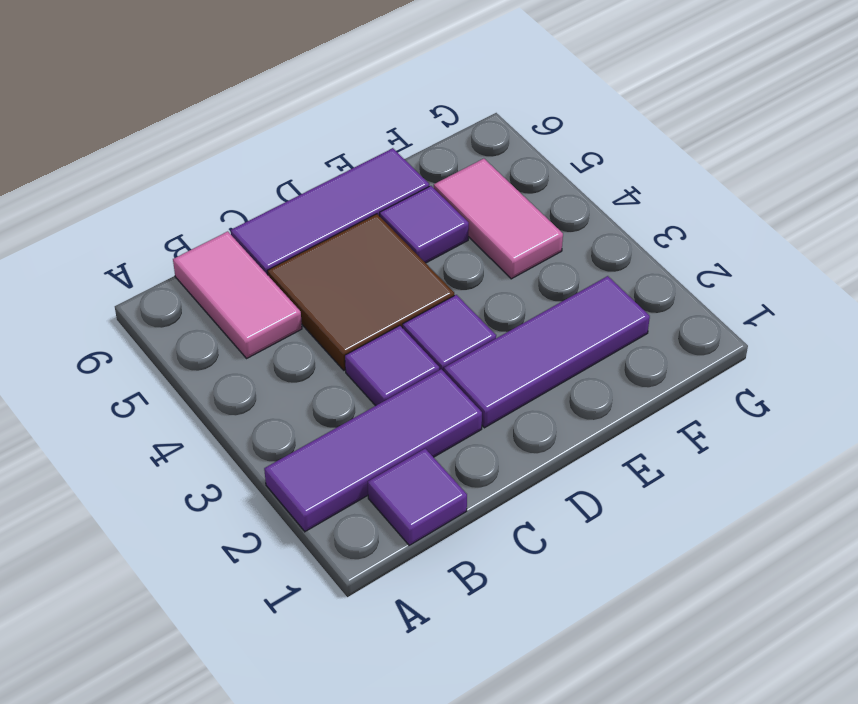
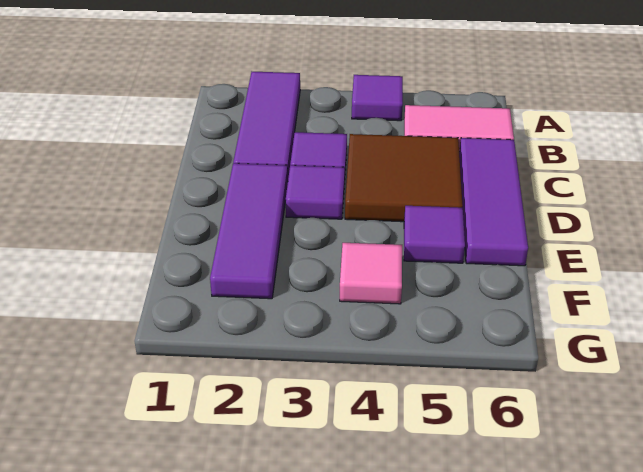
purple 1x1 tile [368,449,467,545] -> purple 1x1 tile moved to [352,75,403,121]
pink 1x2 tile [434,159,563,279] -> pink 1x1 tile [340,243,402,304]

